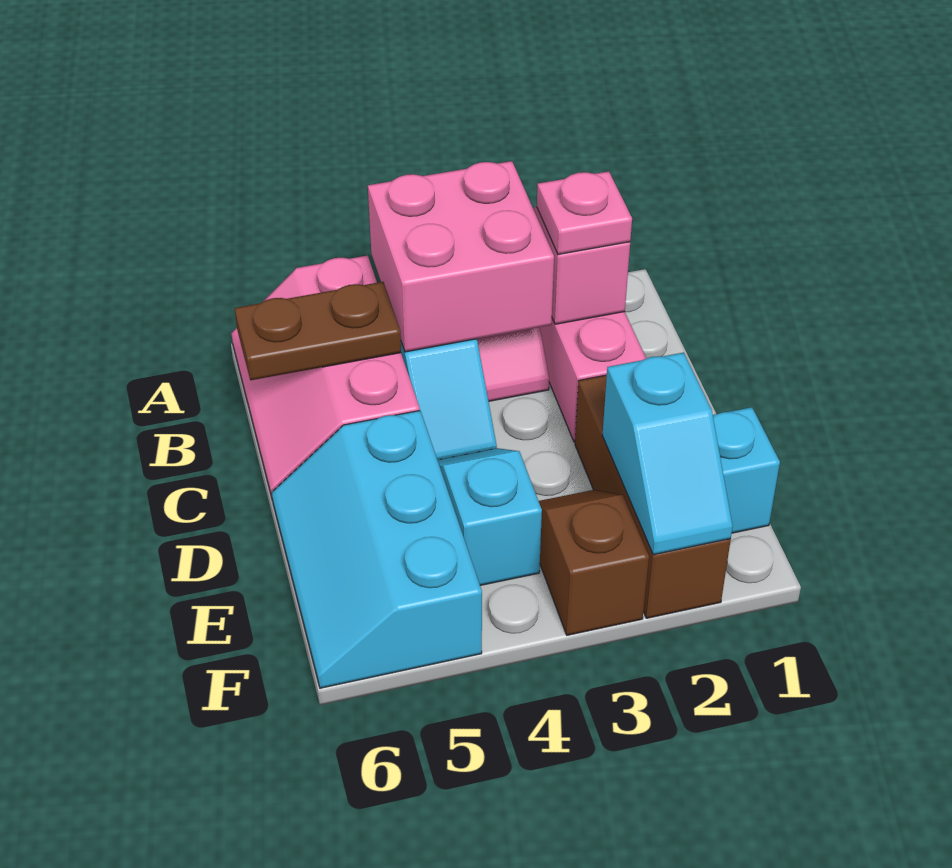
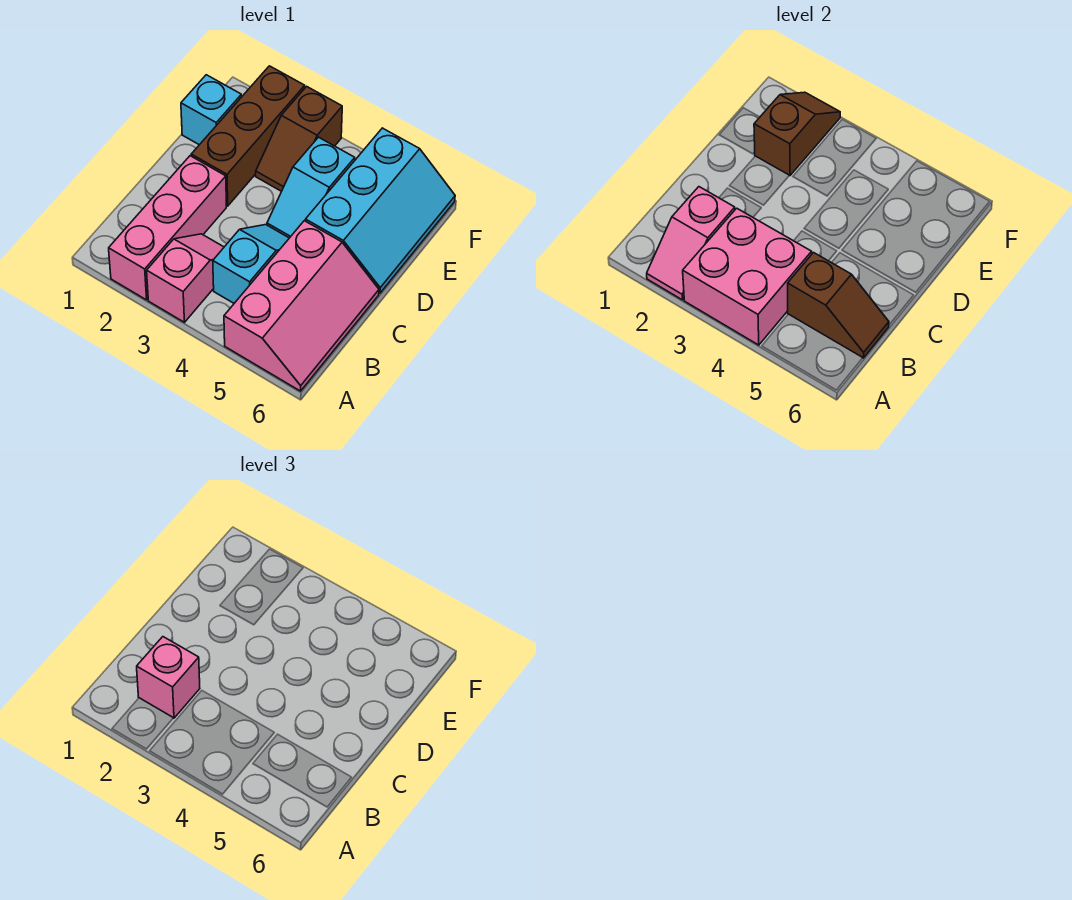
pink 1x1 plate [537,171,632,255] -> pink 1x1 brick [137,637,200,718]
brown 1x2 plate [235,282,401,380] -> brown 1x2 slope [788,253,889,358]
cyan 1x2 slope [602,352,733,555] -> brown 1x2 slope [754,92,840,176]

